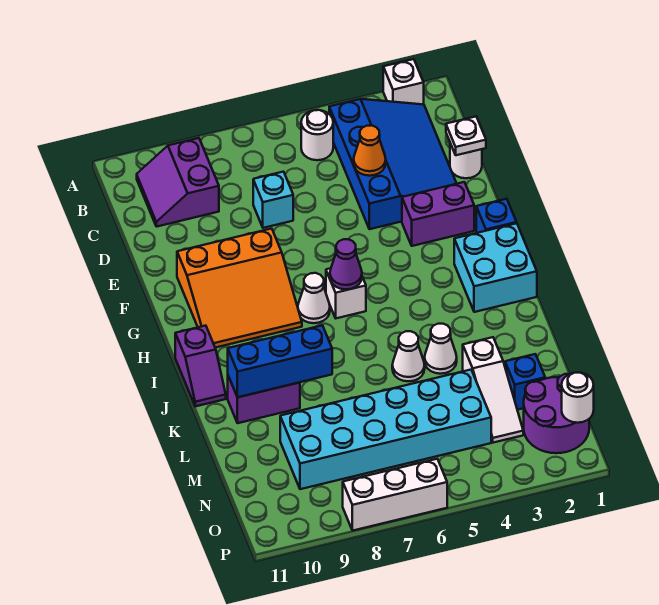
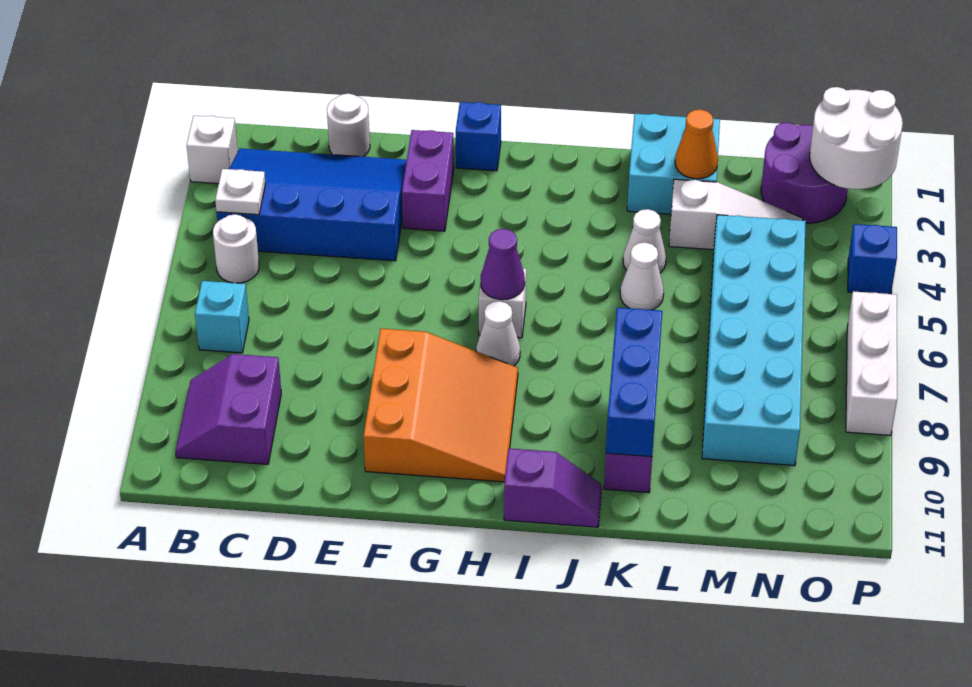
purple 2x2 slope [137,138,219,227] -> purple 2x2 slope turned to [176,354,281,464]
white 1x1 plate [446,117,486,155] -> white 1x1 plate moved to [215,169,266,215]
orange 1x1 cone [354,125,386,176] -> orange 1x1 cone moved to [675,110,718,179]
cyan 1x1 brick [253,172,293,228] -> cyan 1x1 brick moved to [195,281,249,353]
cyan 2x2 brick [454,223,537,312] -> cyan 2x2 brick moved to [627,114,720,214]
blue 1x1 brick [505,354,545,410] -> blue 1x1 brick moved to [848,224,897,294]
white 1x1 round brick [562,372,594,423] -> white 2x2 round brick [810,87,903,189]

